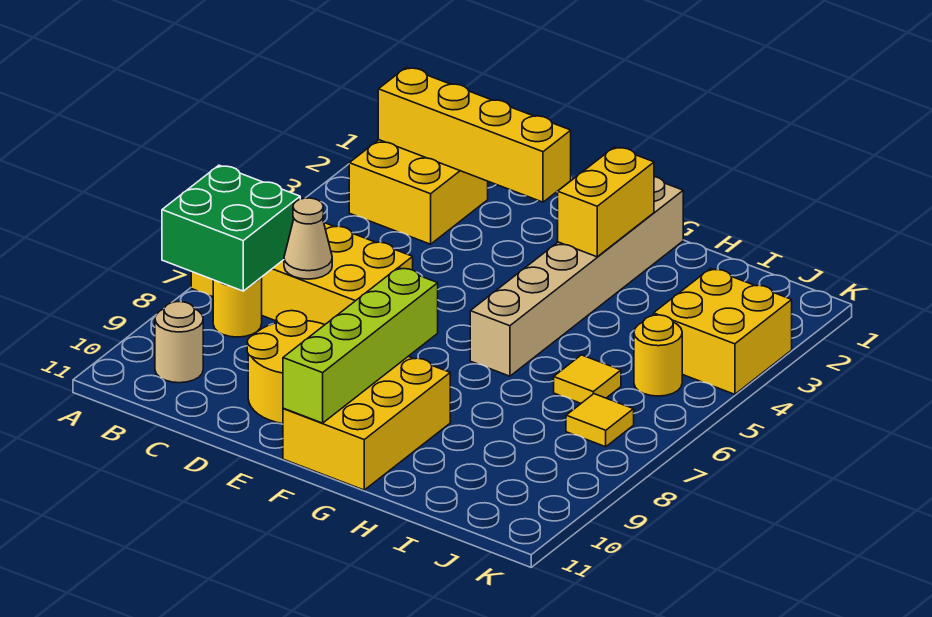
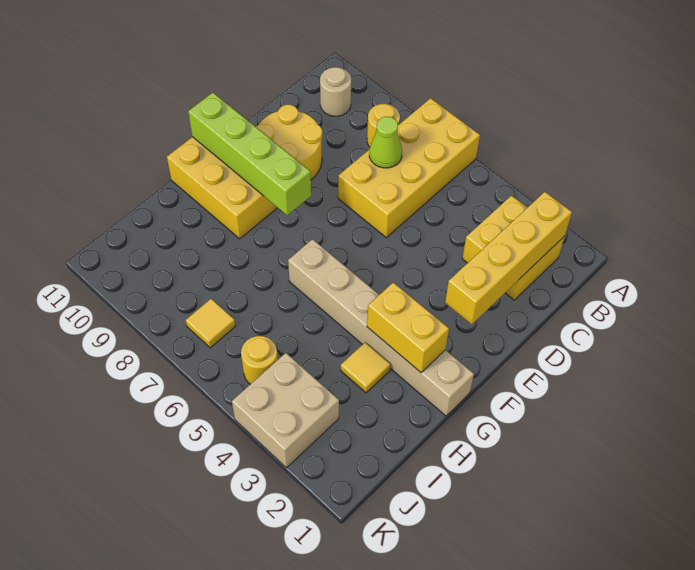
green 2x2 brick [162,165,300,291] -> none
tan 1x1 cone [284,198,332,279] -> lime 1x1 cone [369,117,402,168]
yellow 1x1 tile [554,355,621,403] -> yellow 1x1 tile moved to [341,342,391,393]
yellow 2x2 brick [654,269,792,394] -> tan 2x2 brick [232,353,339,468]

